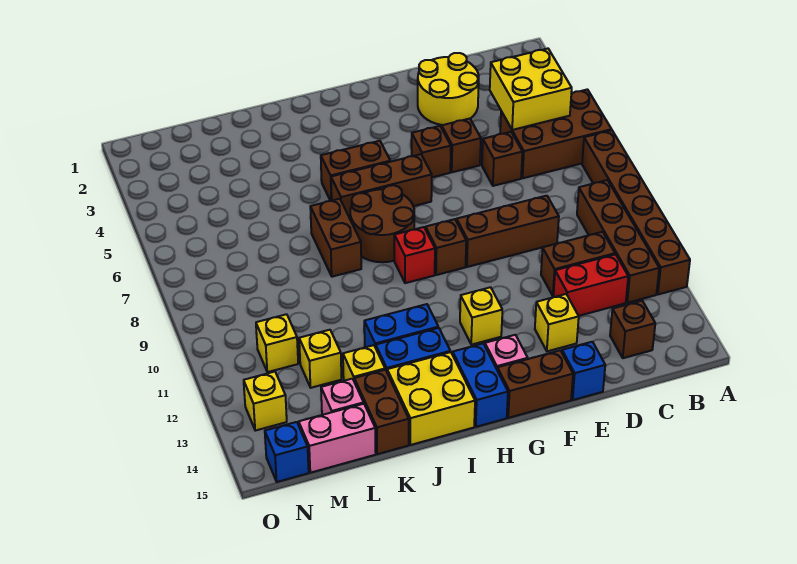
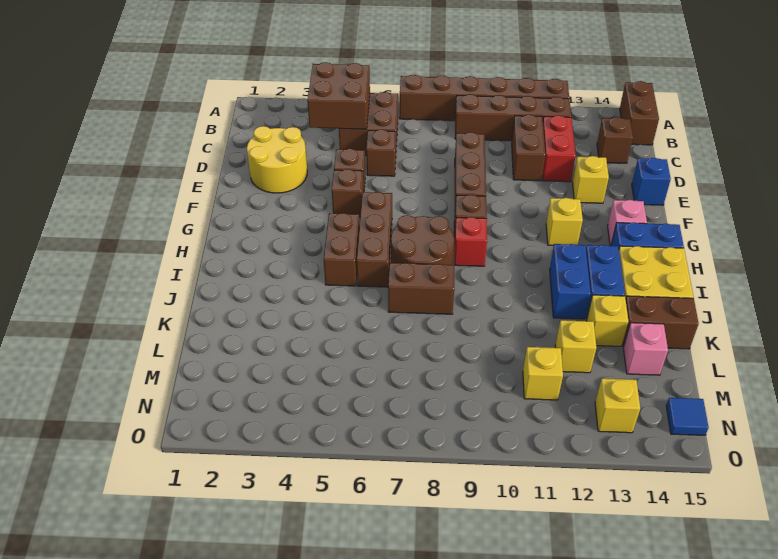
brown 2x3 brick [500,89,612,178] -> brown 2x2 brick [339,92,398,156]
yellow 2x2 brick [490,49,572,130] -> brown 2x2 brick [307,62,370,129]
brown 1x2 brick [497,350,573,418] -> brown 1x2 brick moved to [620,81,659,145]
pink 1x2 brick [299,404,376,473] -> none
blue 1x1 brick [265,422,309,482] -> blue 1x1 tile [666,398,709,435]

